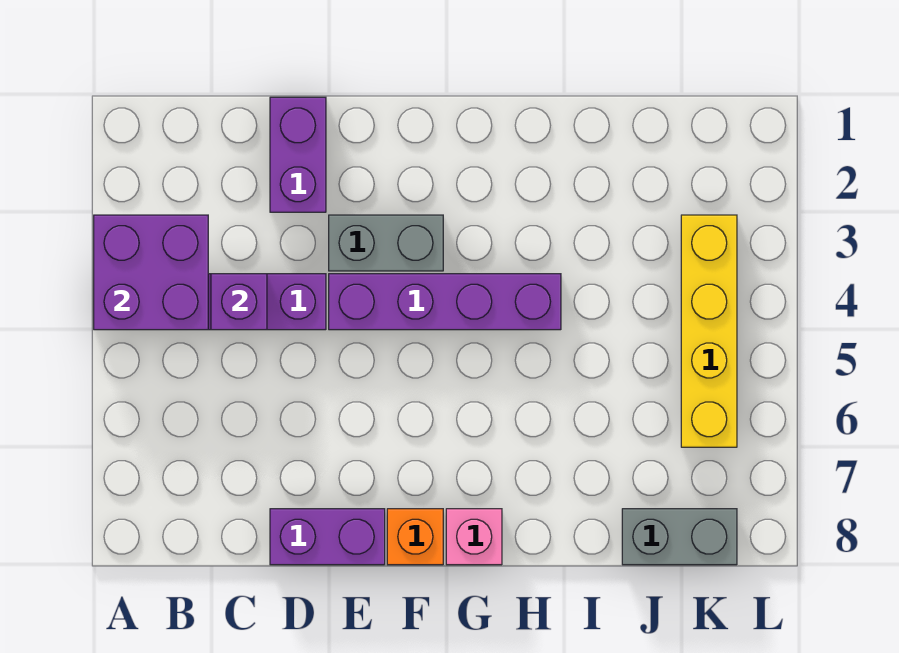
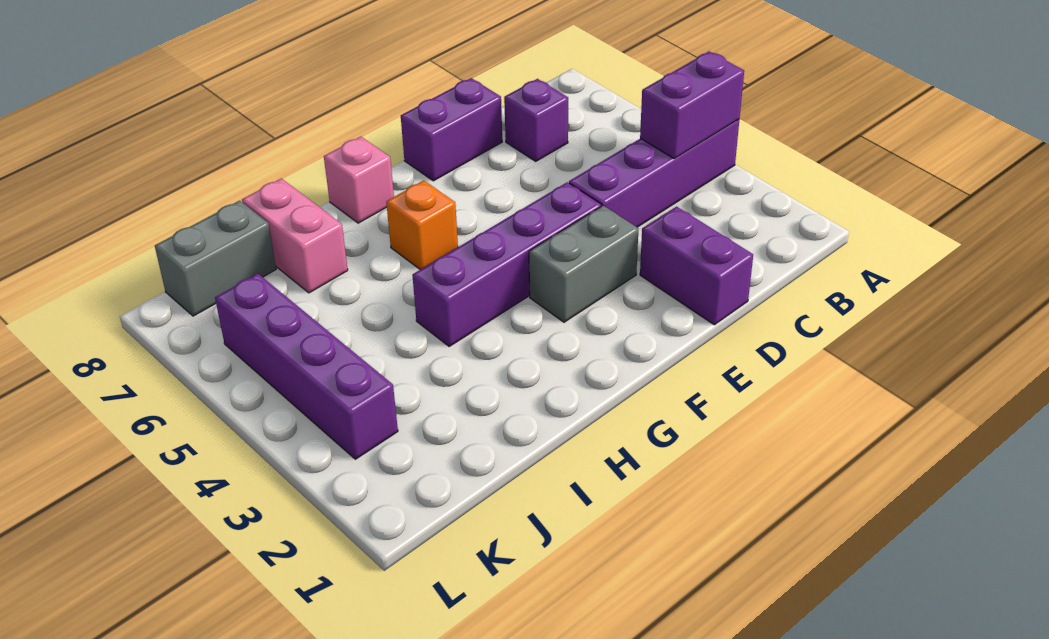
purple 2x2 brick [94,215,208,330] -> purple 1x2 brick [640,51,744,159]
purple 1x1 brick [211,274,267,330] -> purple 1x1 brick moved to [504,79,568,161]
orange 1x1 brick [387,509,443,565] -> orange 1x1 brick moved to [386,180,458,270]
none -> pink 1x2 brick [242,179,348,293]
yellow 1x4 brick [681,215,737,447] -> purple 1x4 brick [215,273,398,459]

